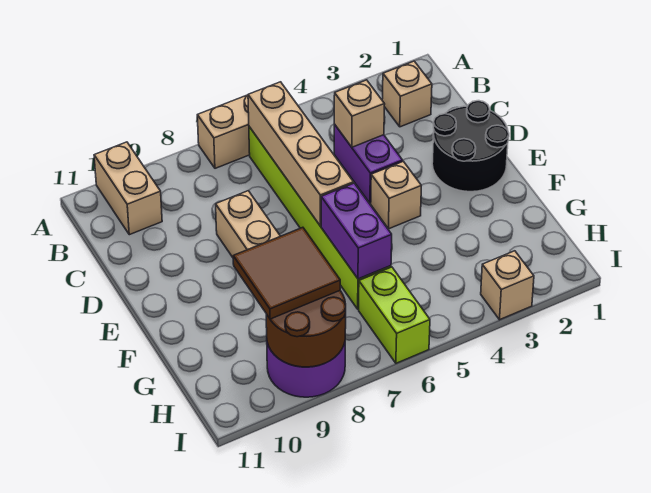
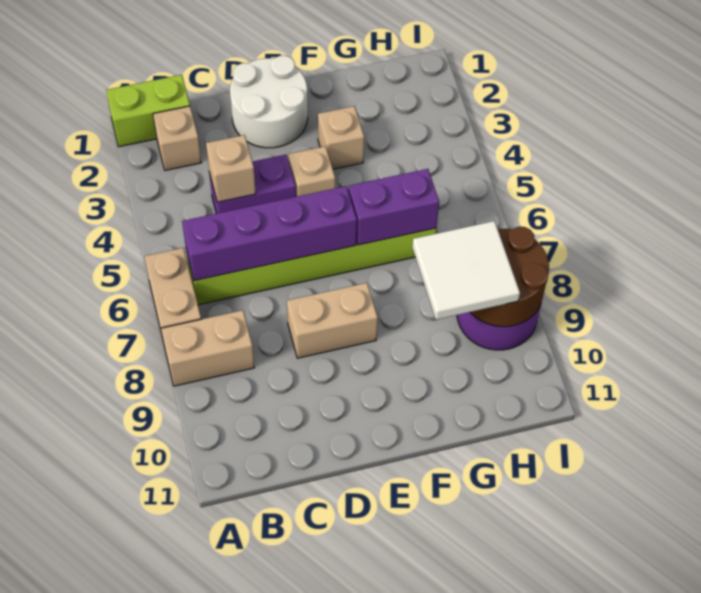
tan 1x2 brick [94,142,162,235] -> tan 1x2 brick moved to [161,310,254,386]
tan 1x4 brick [248,82,353,226] -> purple 1x4 brick [182,186,357,281]
black 2x2 round brick [432,101,509,192] -> white 2x2 round brick [230,56,308,148]
brown 2x2 tile [233,227,340,319] -> white 2x2 tile [412,221,520,320]
lime 1x2 brick [359,267,430,363] -> lime 1x2 brick moved to [106,75,190,147]
tan 1x1 brick [481,251,534,320] -> tan 1x1 brick moved to [318,106,364,169]

